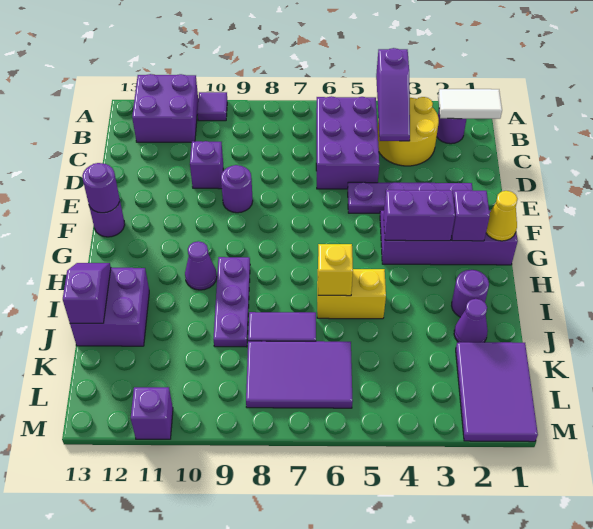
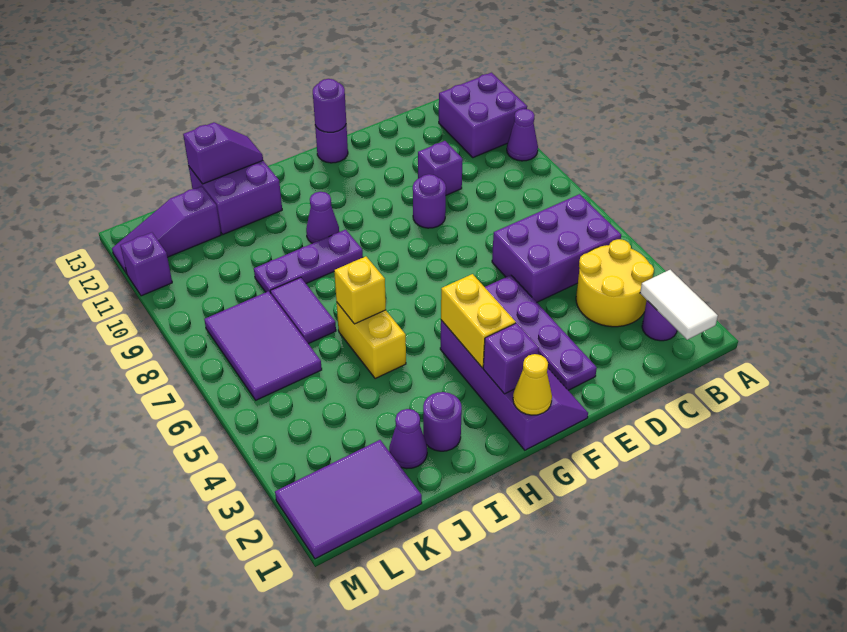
purple 1x3 slope [376,48,410,141] -> purple 1x3 slope moved to [112,186,221,274]
purple 1x1 tile [197,92,227,121] -> purple 1x1 cone [507,109,538,161]
purple 1x2 brick [384,190,455,241] -> yellow 1x2 brick [441,274,516,368]

